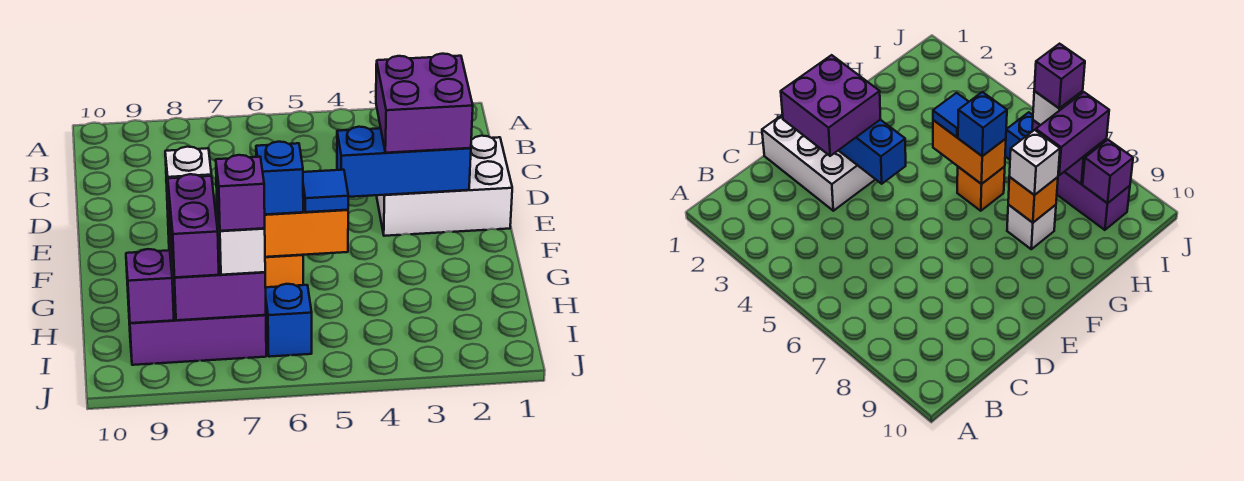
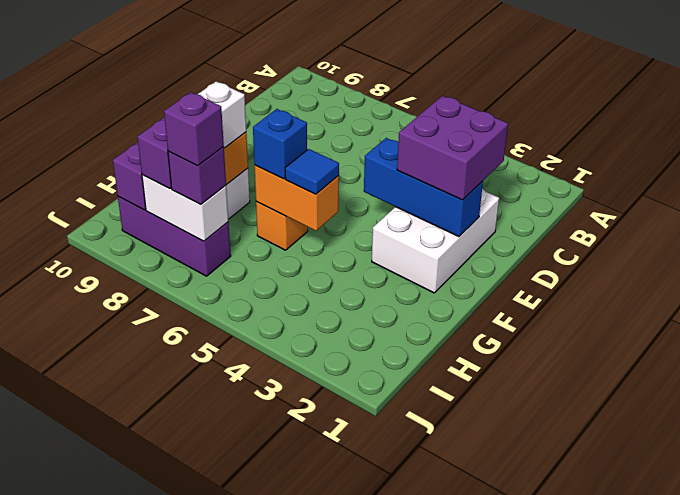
white 2x3 brick [376,136,512,236] -> white 2x3 brick turned to [372,189,499,293]
blue 1x1 brick [265,284,312,357] -> none
purple 1x2 brick [172,252,266,320] -> white 1x2 brick [142,175,228,241]
white 1x1 brick [217,209,265,275] -> purple 1x1 brick [168,147,226,205]

